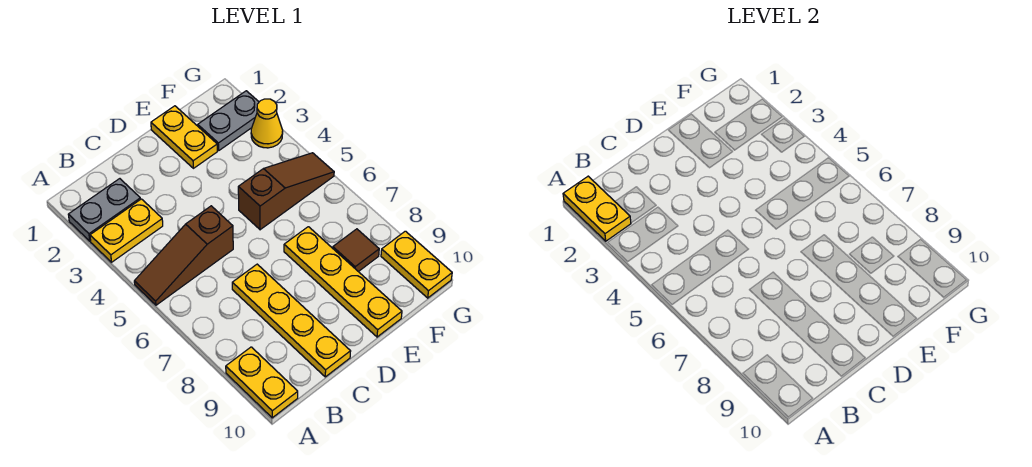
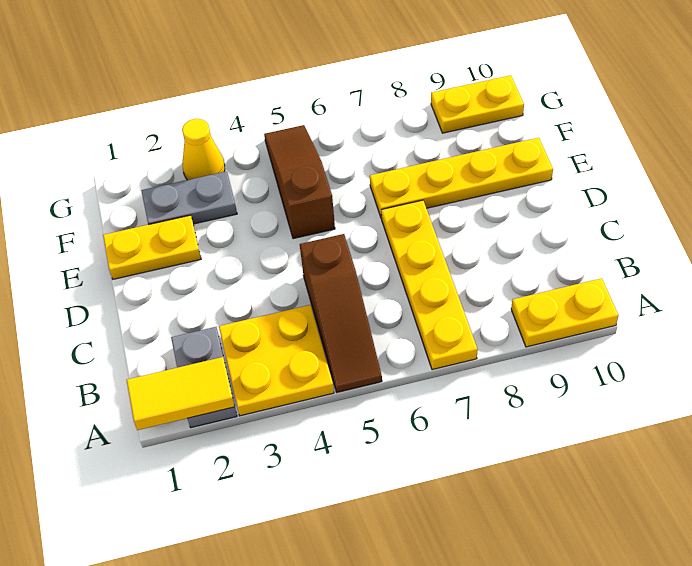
yellow 1x2 plate [563,176,631,241] -> yellow 1x2 tile [127,357,235,430]
yellow 1x2 plate [90,199,163,262] -> yellow 2x2 plate [219,305,334,416]
yellow 1x4 plate [232,264,351,377] -> yellow 1x4 plate turned to [381,200,478,370]
grey 1x2 plate [198,91,259,151] -> grey 1x2 plate turned to [141,171,237,225]
brown 1x1 tile [333,229,379,272] -> none

